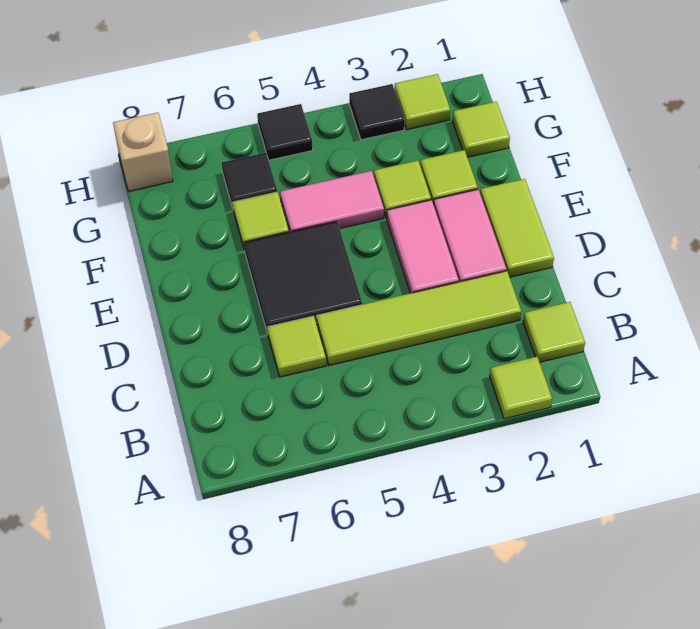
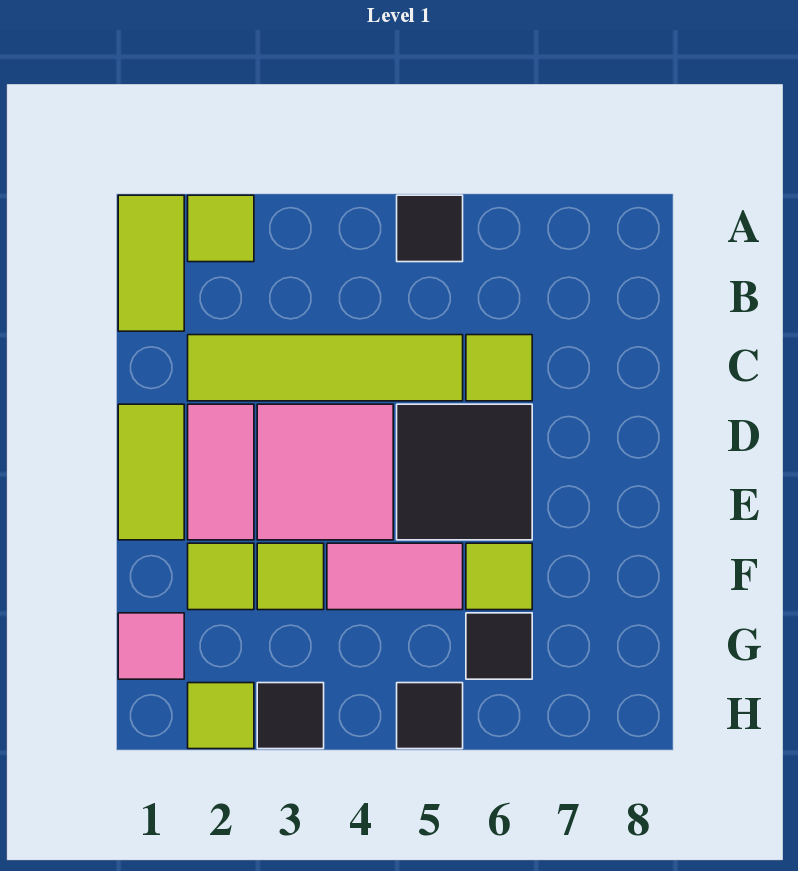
none -> black 1x1 tile [397,195,463,262]
lime 1x1 tile [523,302,585,362] -> lime 1x2 tile [118,195,184,331]
pink 1x2 tile [387,200,459,293] -> pink 2x2 tile [257,404,393,540]
lime 1x1 tile [452,102,510,157] -> pink 1x1 tile [118,613,184,679]
tan 1x1 brick [113,113,173,191] -> none

